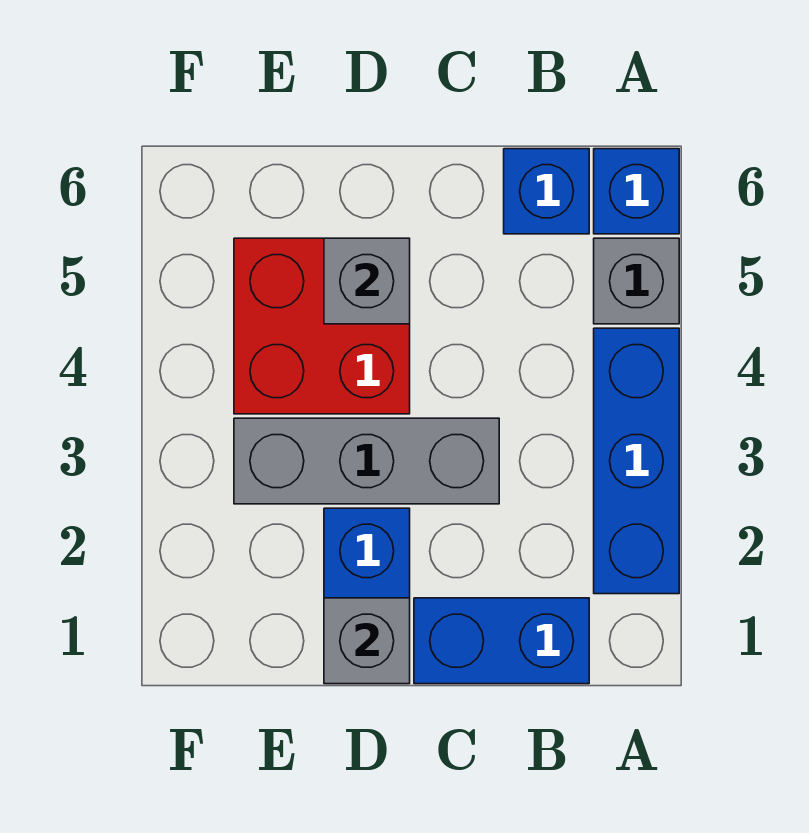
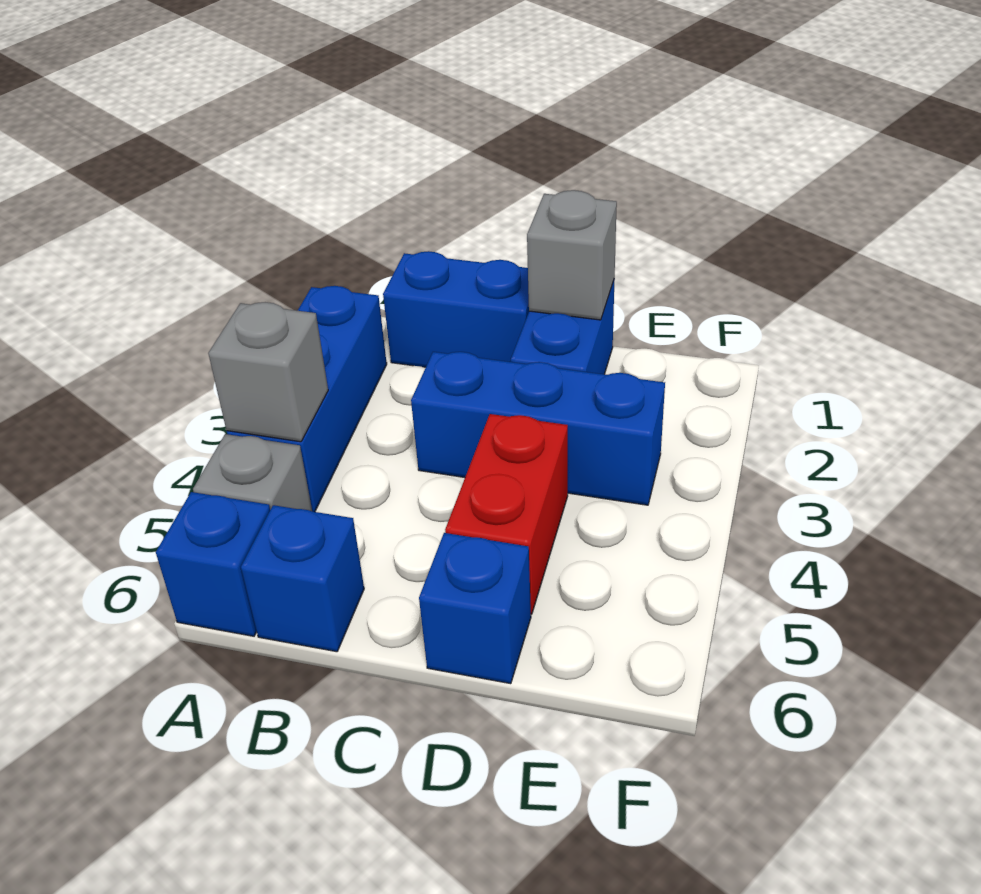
grey 1x3 brick [234,418,499,504] -> blue 1x3 brick [411,352,665,505]
red 2x2 brick [234,238,410,414] -> red 1x2 brick [445,414,568,614]
grey 1x1 brick [324,238,410,324] -> grey 1x1 brick moved to [208,302,328,442]
none -> blue 1x1 brick [419,533,531,684]

